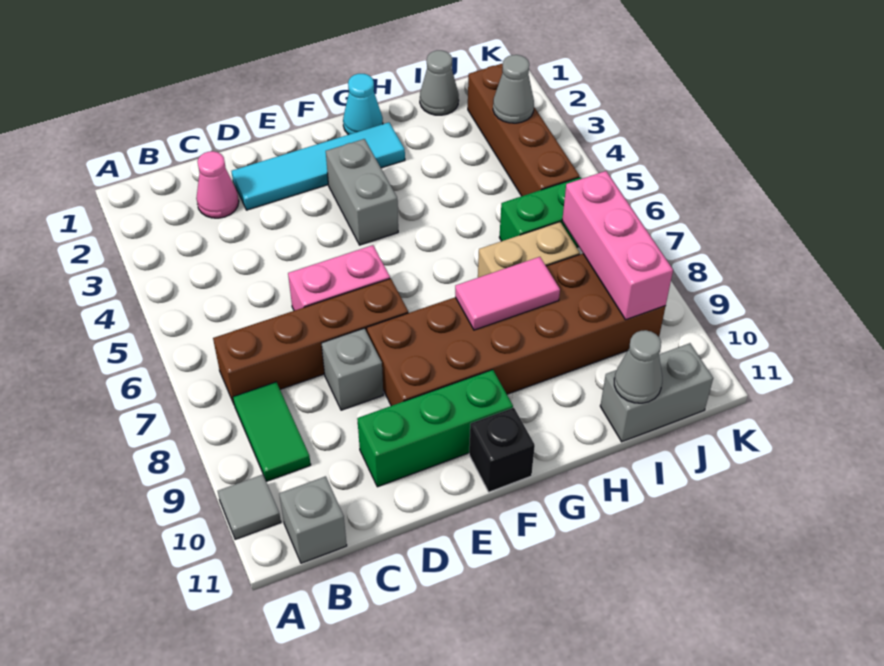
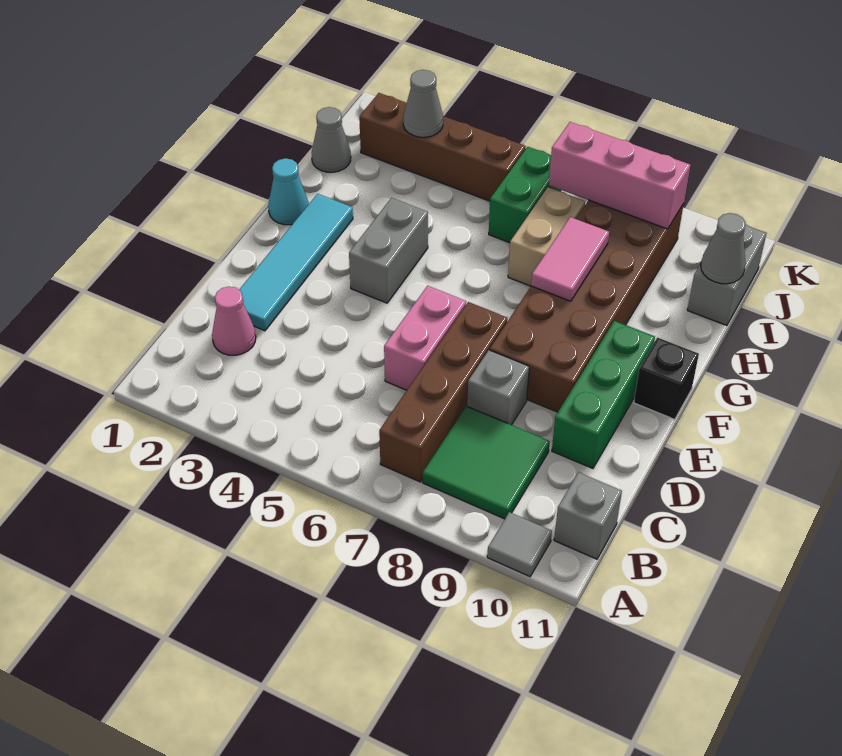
green 1x2 tile [233,382,311,481] -> green 2x2 tile [423,406,550,519]
grey 1x2 brick [326,139,398,245] -> grey 1x2 brick turned to [349,198,428,303]

